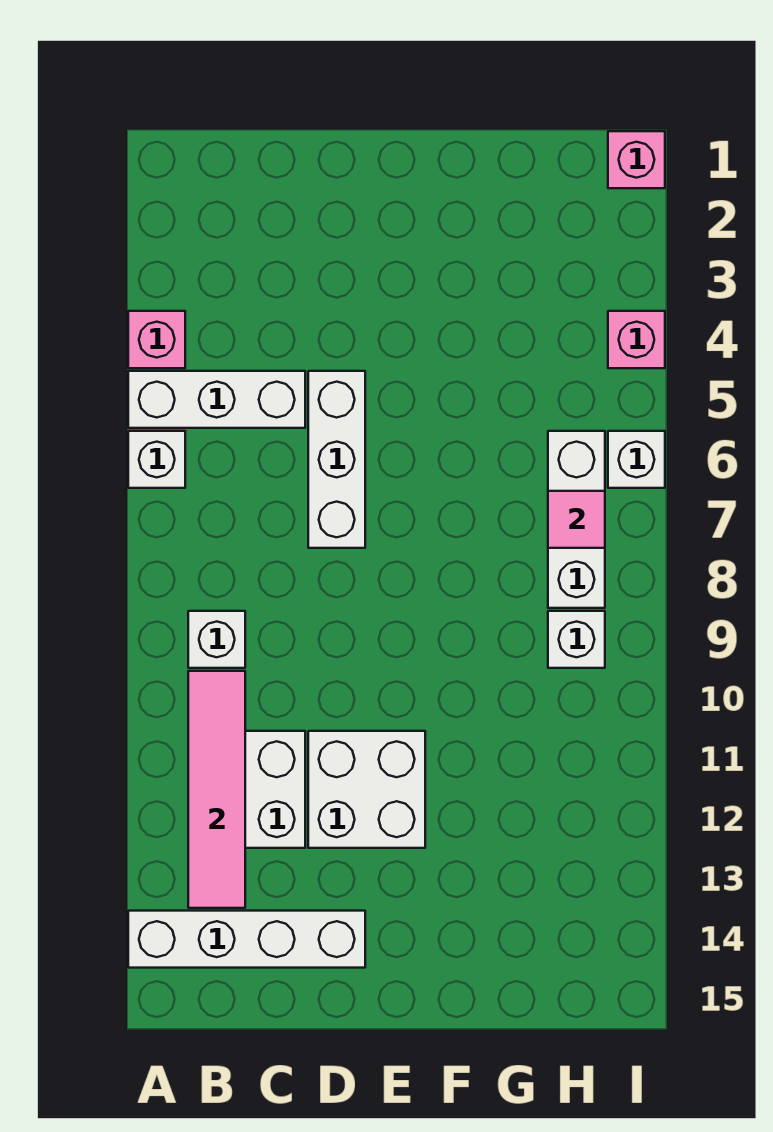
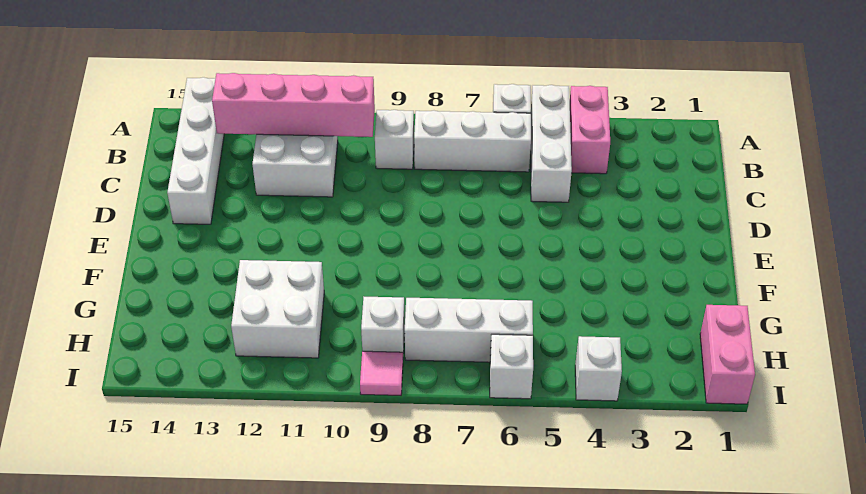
pink 1x1 brick [128,311,185,368] -> pink 1x2 brick [570,86,610,174]
pink 1x4 tile [188,671,245,908] -> pink 1x4 brick [212,73,375,137]
white 1x3 brick [308,371,365,548] -> white 1x3 brick moved to [414,111,531,172]
white 2x2 brick [308,731,425,848] -> white 2x2 brick moved to [231,260,324,358]
pink 1x1 tile [548,491,605,548] -> pink 1x1 tile moved to [360,351,403,395]
pink 1x1 brick [608,131,665,188] -> pink 1x2 brick [700,305,755,404]
pink 1x1 brick [608,311,665,368] -> white 1x1 brick [575,336,622,401]

